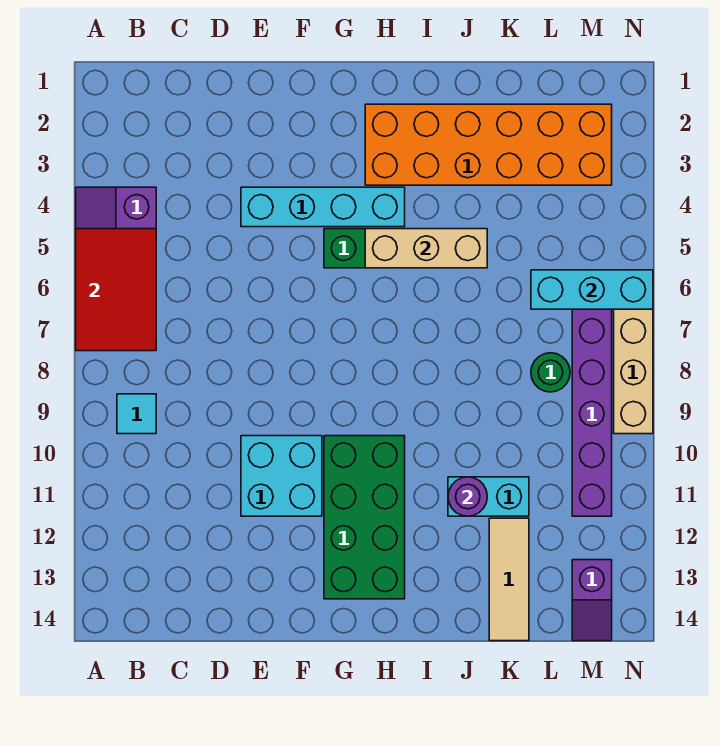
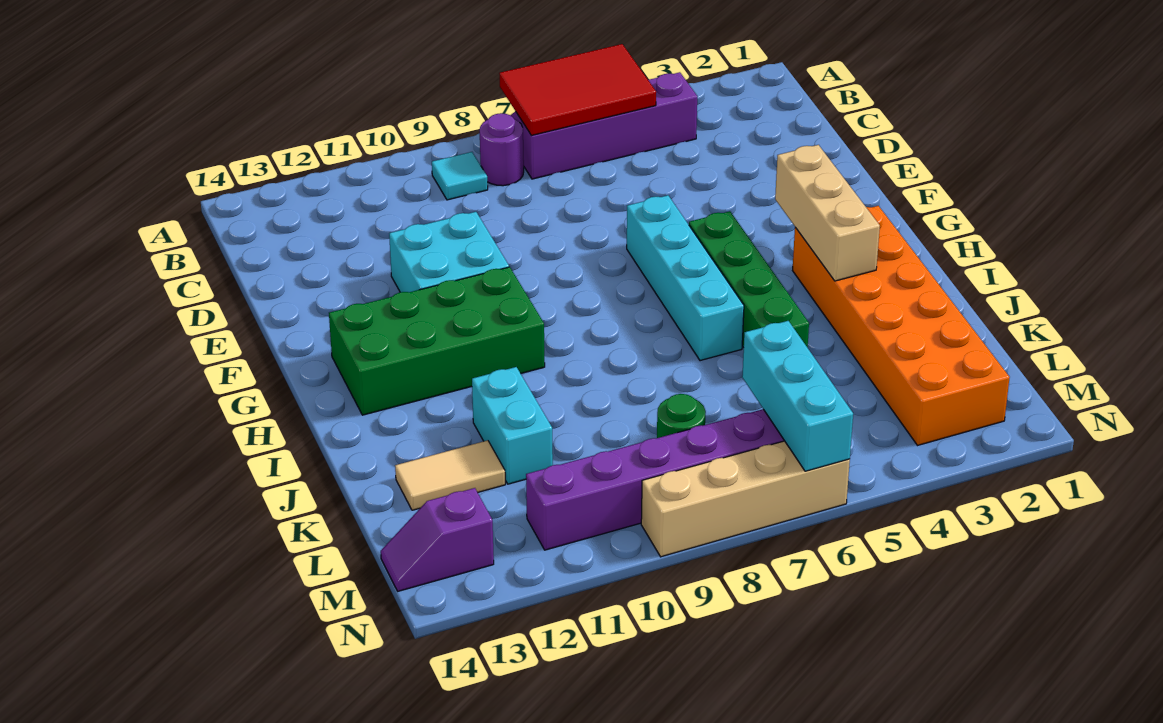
cyan 1x4 brick [241,187,405,227] -> cyan 1x4 brick moved to [627,195,744,361]
tan 1x3 brick [365,229,487,268] -> tan 1x3 brick moved to [775,145,880,281]
purple 1x1 round brick [448,477,487,516] -> purple 1x1 round brick moved to [480,113,524,186]
tan 1x3 tile [489,518,529,641] -> tan 1x2 tile [395,440,505,510]

